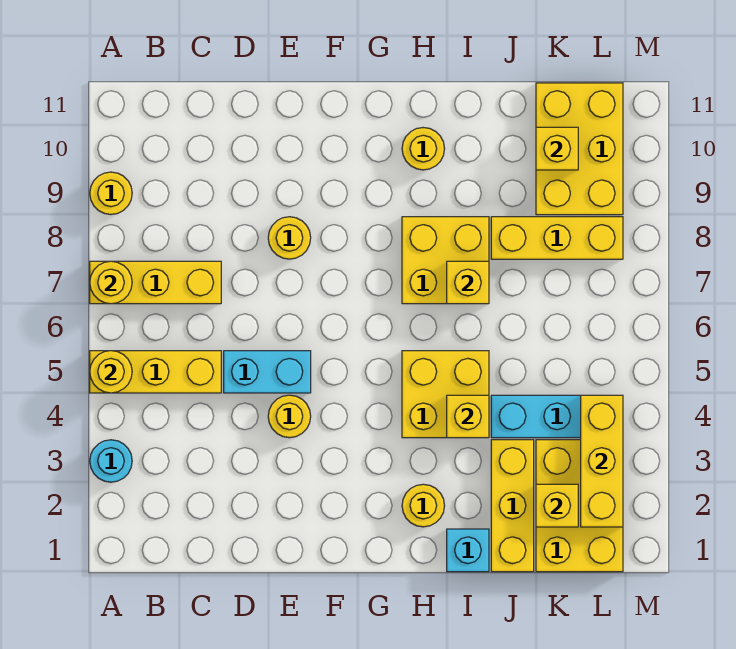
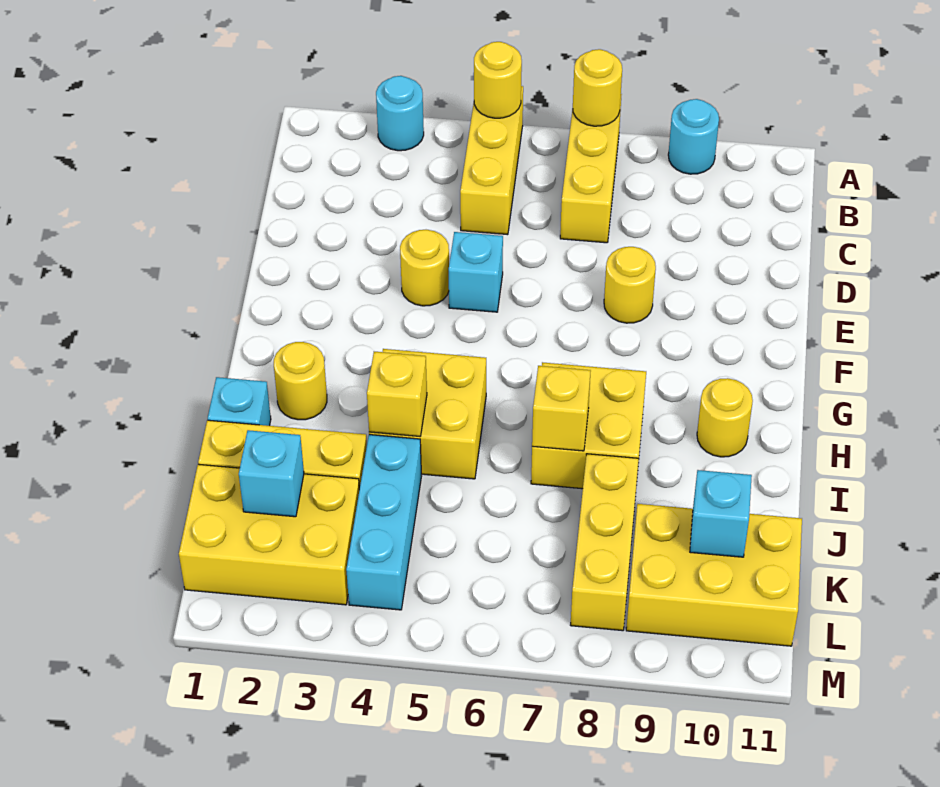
yellow 1x1 round brick [90,172,132,214] -> cyan 1x1 round brick [668,99,719,174]
cyan 1x2 brick [224,351,311,393] -> cyan 1x1 brick [449,232,503,312]
yellow 1x1 brick [536,484,578,527] -> cyan 1x1 brick [239,430,304,517]
yellow 1x1 brick [536,127,578,170] -> cyan 1x1 brick [690,470,752,557]
yellow 1x3 brick [581,395,623,527] -> none

